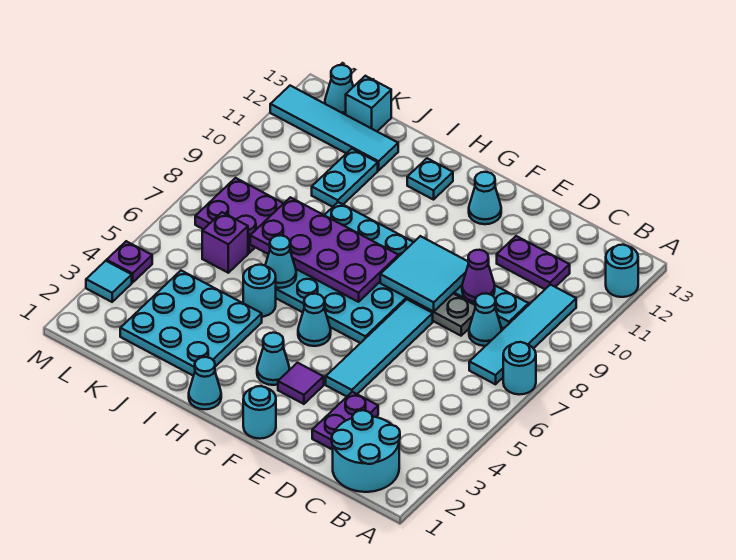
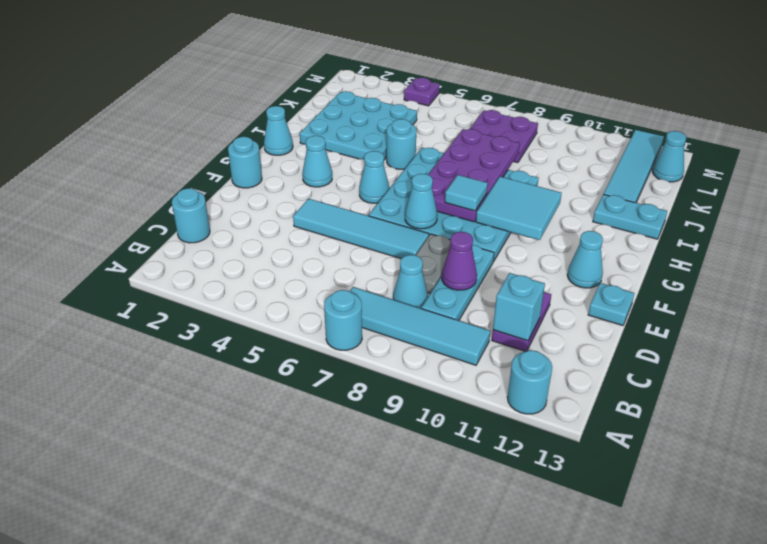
cyan 2x2 round brick [332,410,400,492] -> cyan 1x1 round brick [172,188,210,243]
purple 1x2 plate [312,392,378,450] -> none
cyan 2x2 tile [380,236,469,312] -> cyan 2x2 tile moved to [476,177,562,240]
purple 1x1 tile [278,363,324,404] -> none
cyan 1x1 plate [407,158,453,200] -> cyan 1x1 plate moved to [588,283,634,326]
cyan 1x1 cone [265,235,296,288] -> cyan 1x1 cone moved to [405,174,437,229]
cyan 1x2 plate [312,149,378,207] -> cyan 1x2 plate moved to [593,194,667,239]
purple 1x1 brick [202,212,248,273] -> none
cyan 1x1 brick [346,76,391,131] -> cyan 1x1 brick moved to [493,273,545,341]
cyan 1x1 tile [86,261,132,302] -> cyan 1x1 tile moved to [445,175,488,211]

